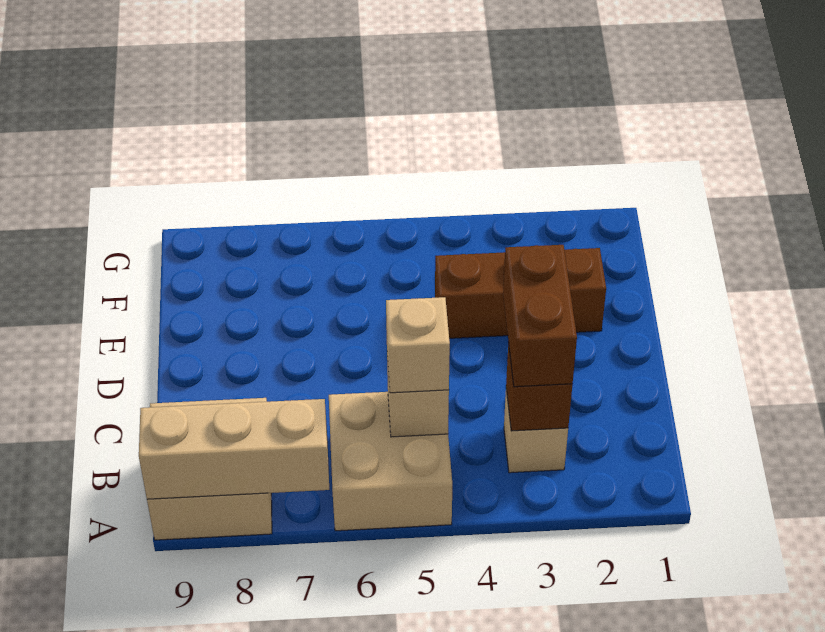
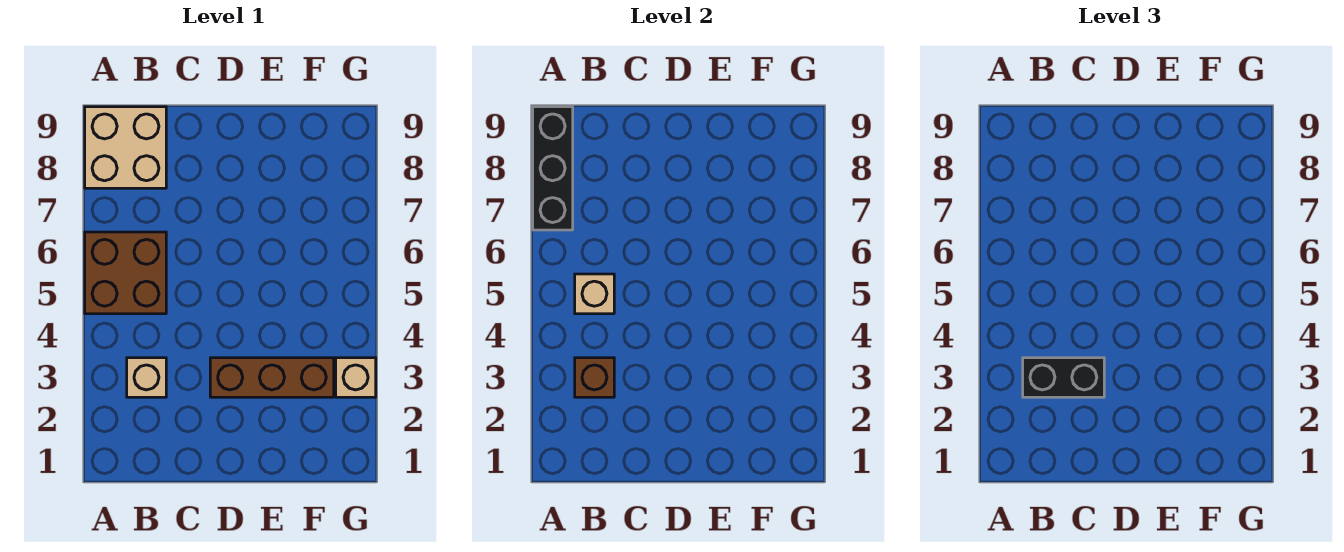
tan 2x2 brick [329,392,452,531] -> brown 2x2 brick [85,232,166,314]
tan 1x3 brick [139,399,329,499] -> black 1x3 brick [533,107,573,230]
brown 1x2 brick [503,245,577,387] -> black 1x2 brick [1023,358,1104,397]
tan 1x1 brick [386,297,450,393] -> tan 1x1 brick moved to [336,358,376,397]
brown 1x3 brick [435,248,606,338] -> brown 1x3 brick turned to [210,358,334,397]

